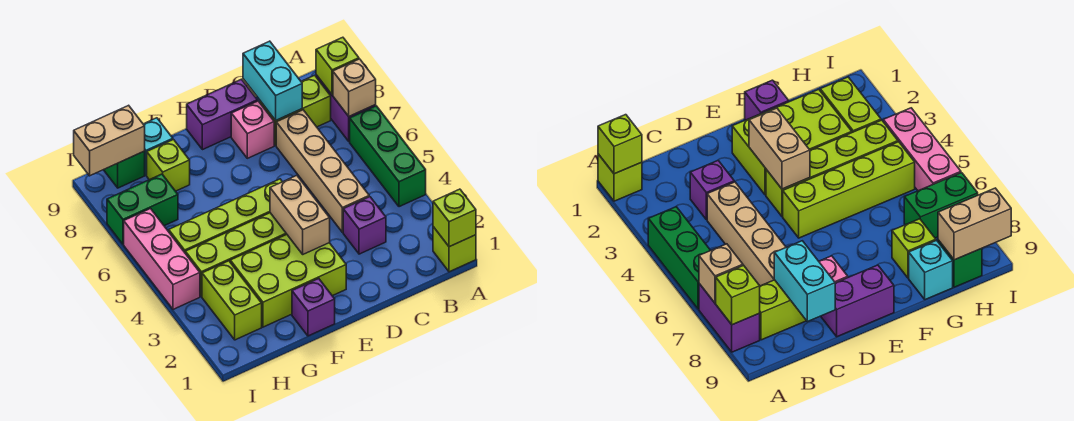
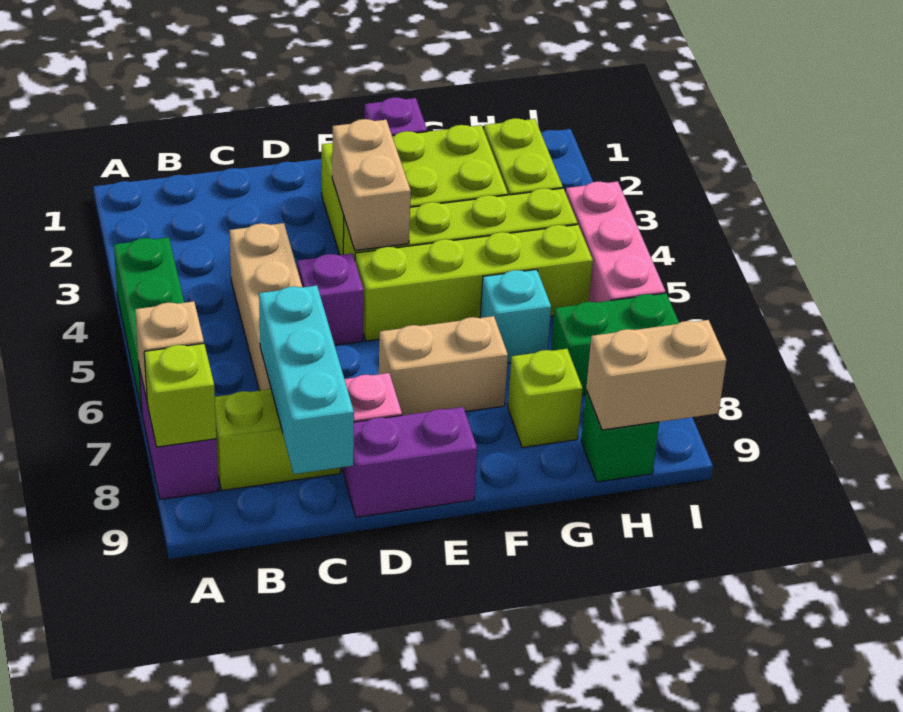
lime 1x1 brick [433,227,476,272] -> none
lime 1x1 brick [433,189,476,247] -> none
purple 1x1 brick [343,197,386,254] -> purple 1x1 brick moved to [298,253,364,345]
cyan 1x2 brick [243,41,302,120] -> cyan 1x3 brick [259,286,354,474]
none -> tan 1x2 brick [379,316,508,415]
cyan 1x1 brick [143,118,173,175] -> cyan 1x1 brick moved to [480,269,551,363]

